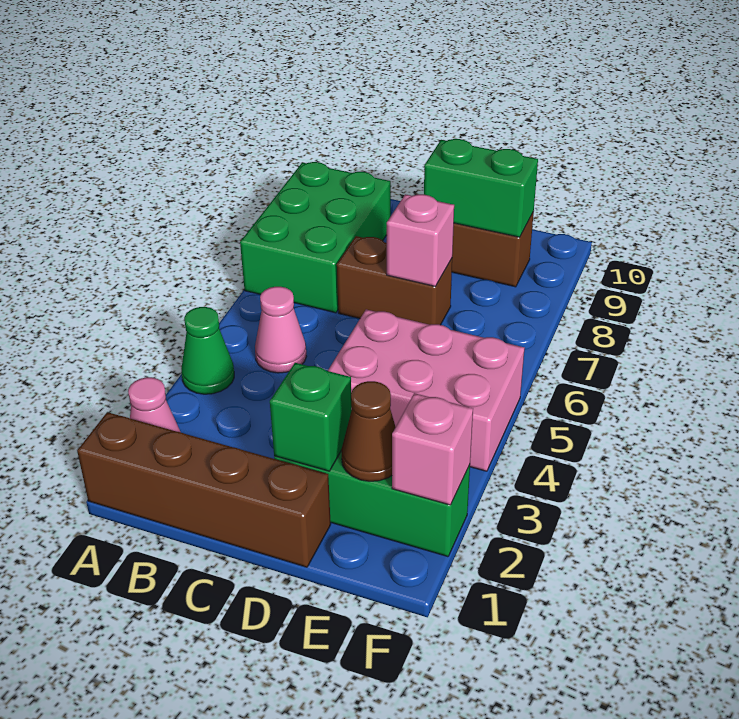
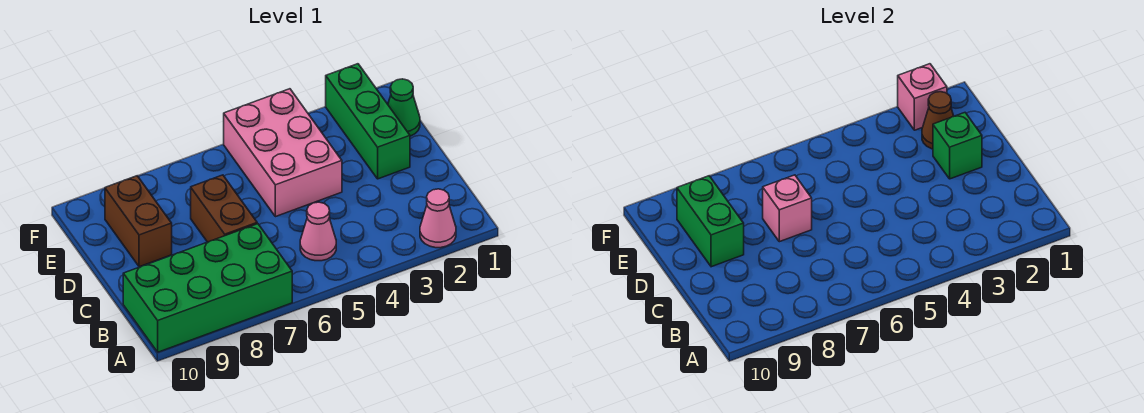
brown 1x4 brick [77,412,331,567] -> none
green 1x1 cone [181,307,234,394] -> green 1x1 cone moved to [388,79,420,136]
green 2x3 brick [240,162,391,313] -> green 2x4 brick [123,224,292,352]

